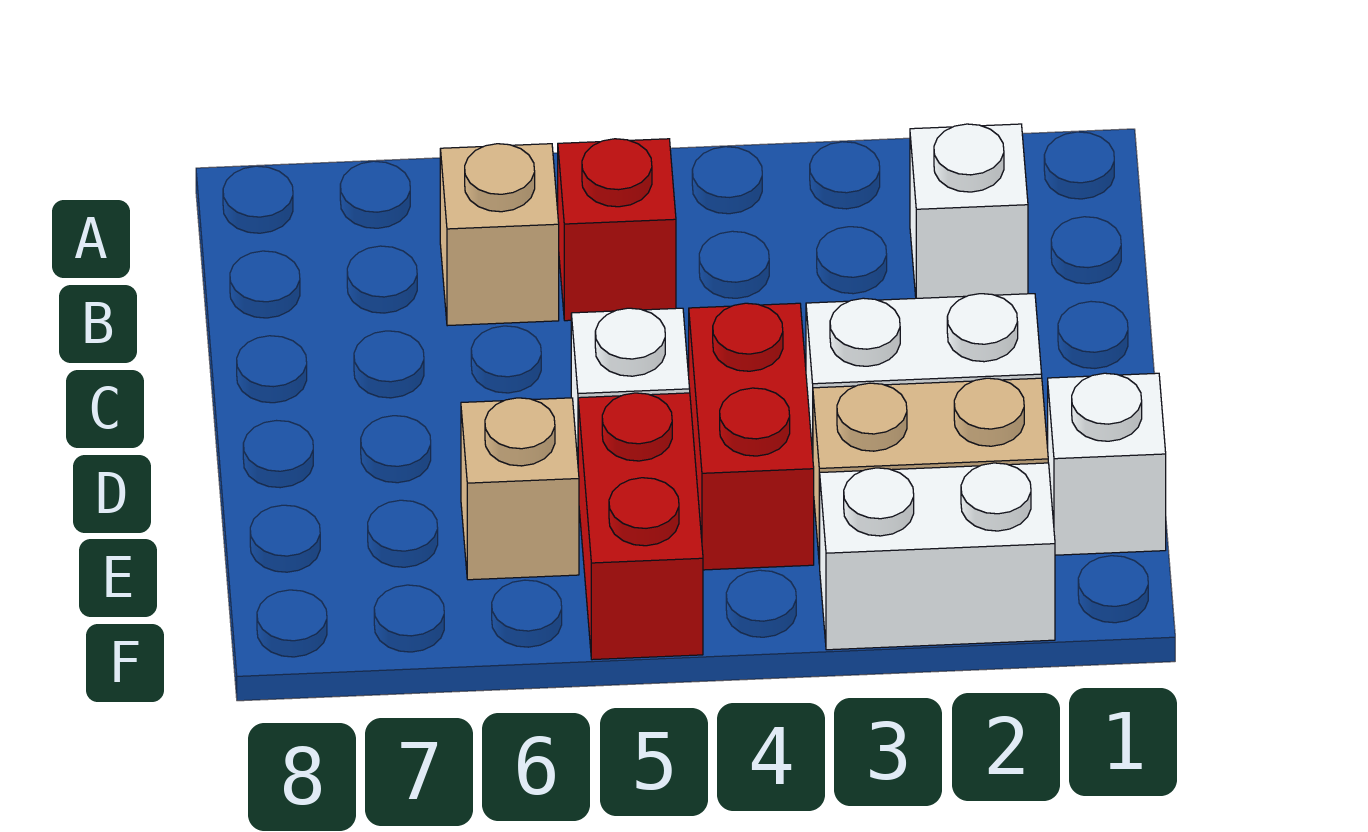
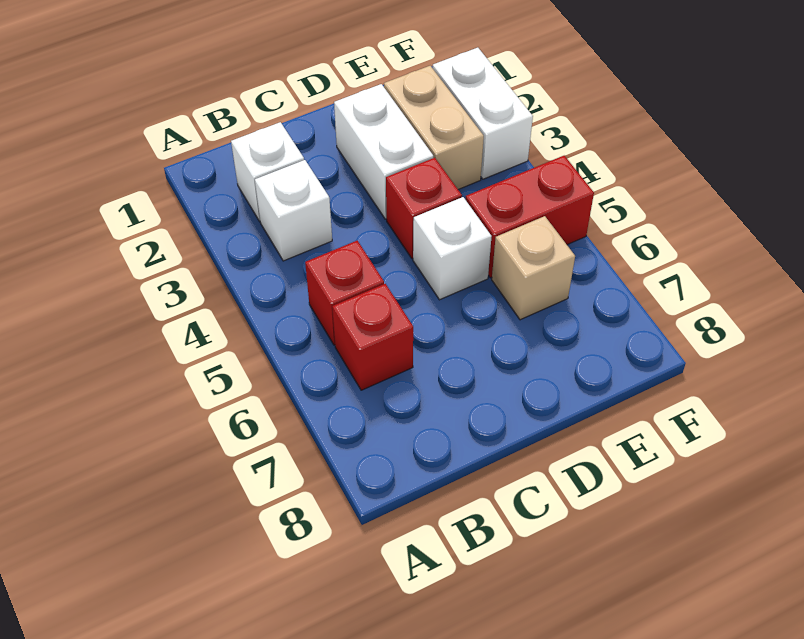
tan 1x1 brick [440,144,559,326] -> red 1x1 brick [332,284,413,390]
red 1x2 brick [689,303,814,570] -> red 1x1 brick [386,158,462,258]
white 1x1 brick [1048,373,1166,555] -> white 1x1 brick moved to [255,160,332,261]

